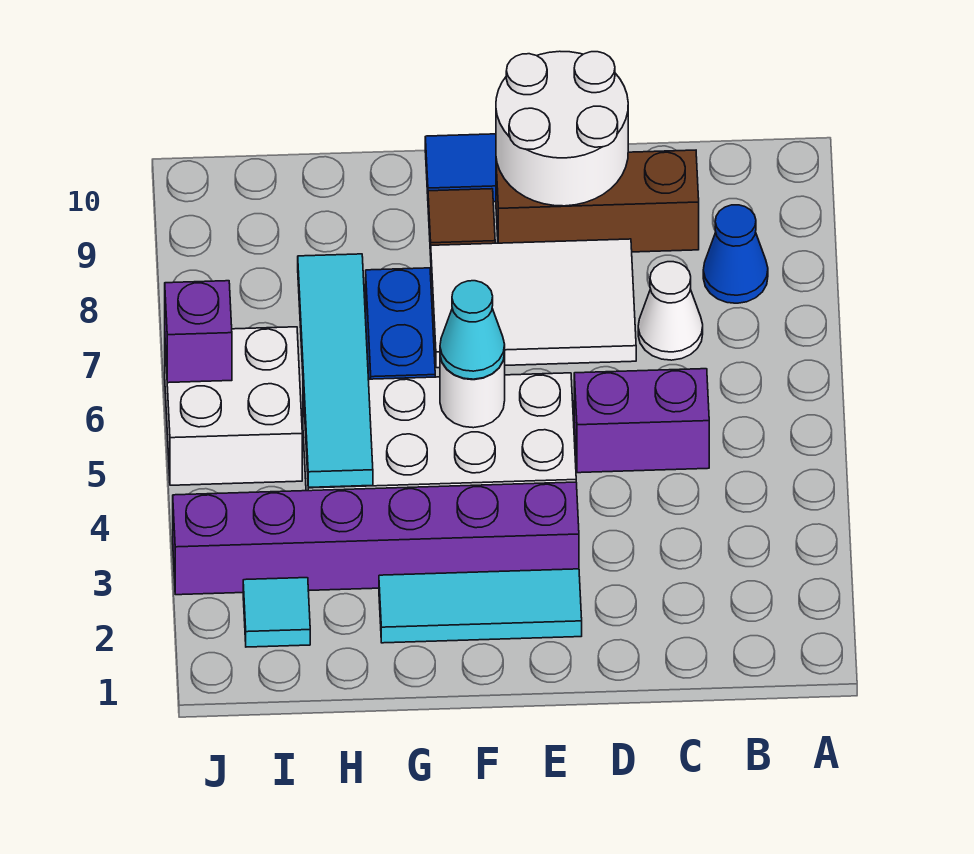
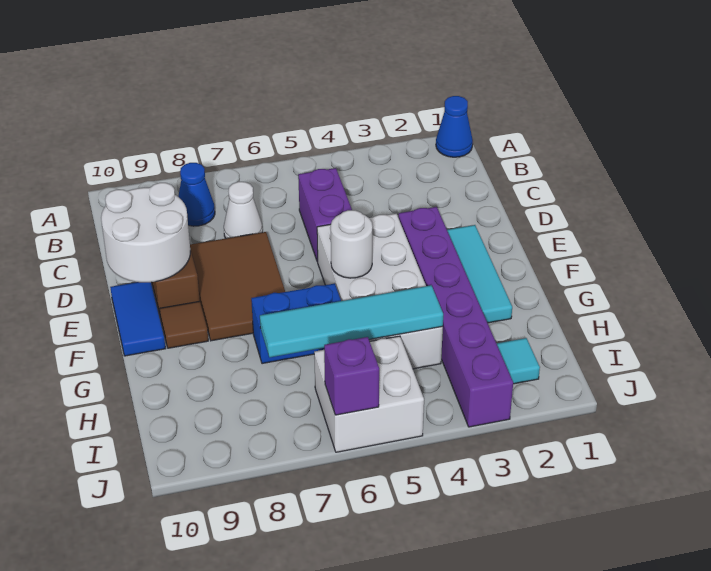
none -> blue 1x1 cone [436,96,473,157]
white 2x3 tile [431,239,636,368] -> brown 2x3 tile [190,232,285,341]
cyan 1x1 cone [440,281,505,379] -> none

